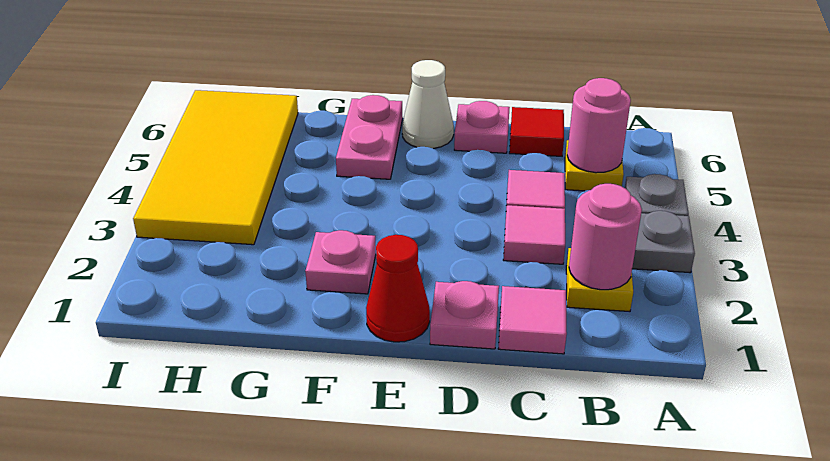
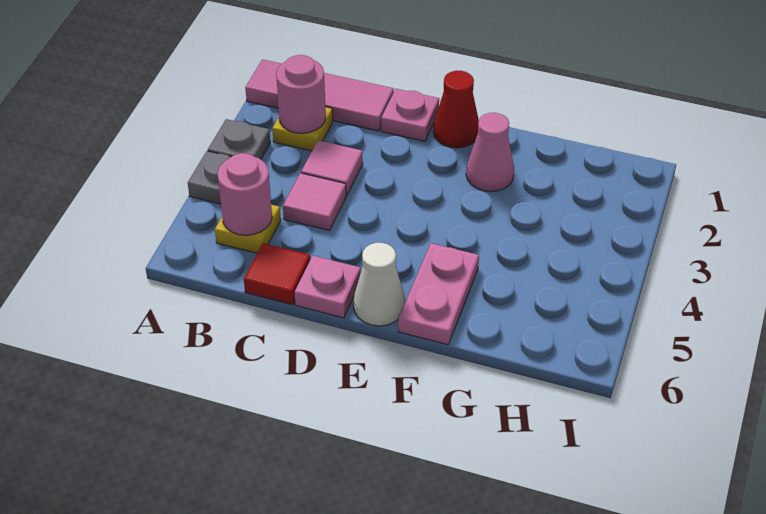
pink 1x1 tile [498,286,567,354] -> pink 1x3 tile [245,59,394,131]
pink 1x1 plate [305,230,376,294] -> pink 1x1 cone [466,113,514,192]
yellow 2x4 tile [133,90,298,245] -> none

